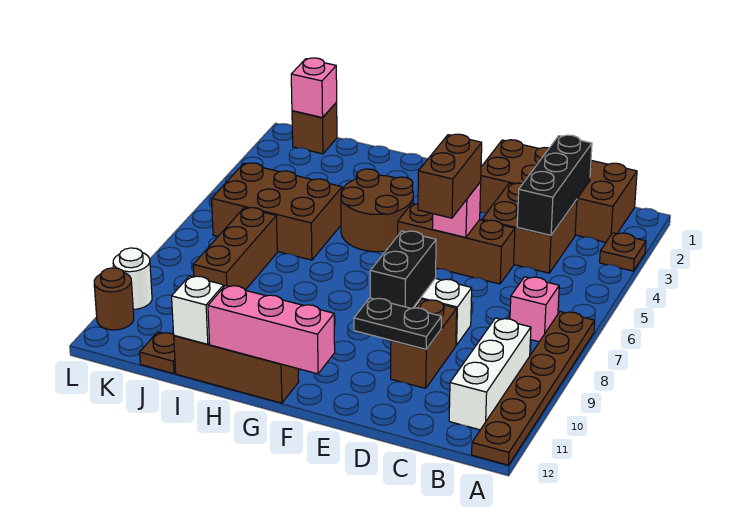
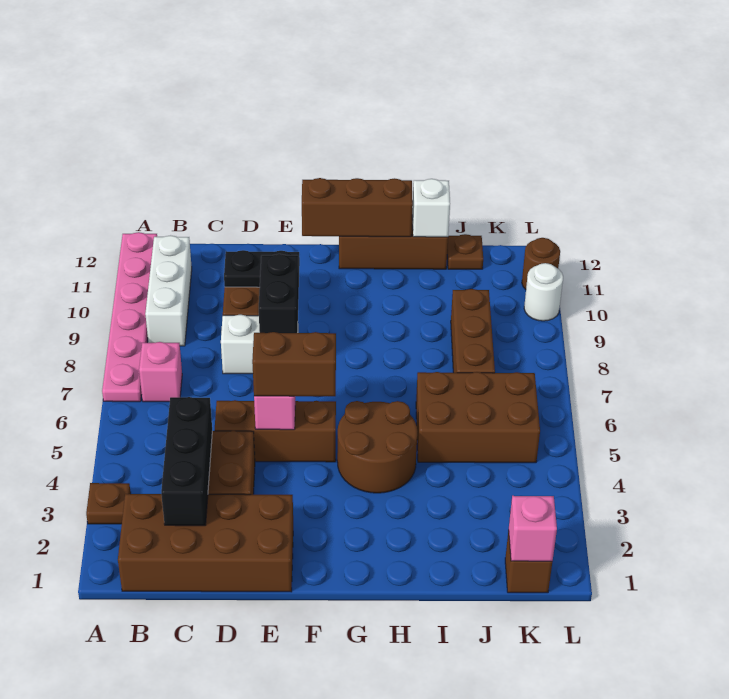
brown 1x6 plate [472,312,595,465] -> pink 1x6 plate [102,232,157,402]
brown 1x2 brick [418,134,482,218] -> brown 1x2 brick turned to [252,332,336,397]
pink 1x3 brick [208,285,335,374] -> brown 1x3 brick [302,178,413,237]

